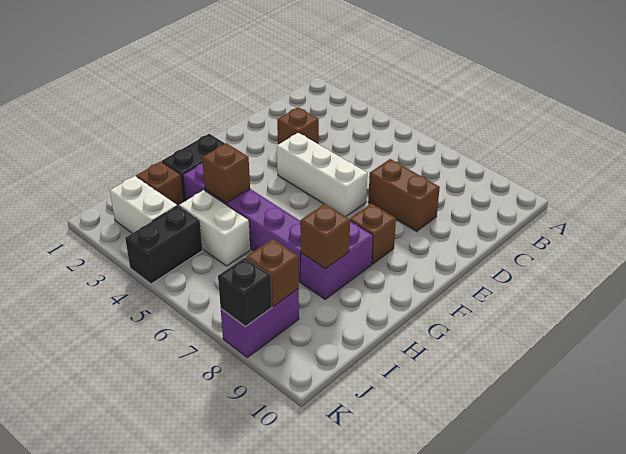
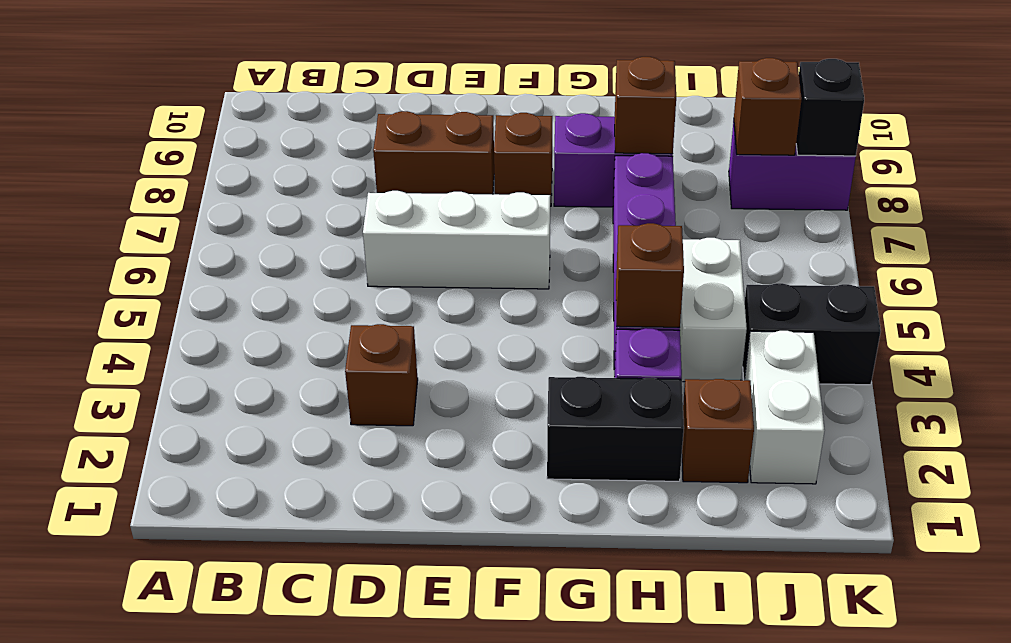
brown 1x2 brick [368,159,440,231] -> brown 1x2 brick turned to [373,111,494,194]
white 1x3 brick [277,133,367,217] -> white 1x3 brick turned to [363,191,550,289]

